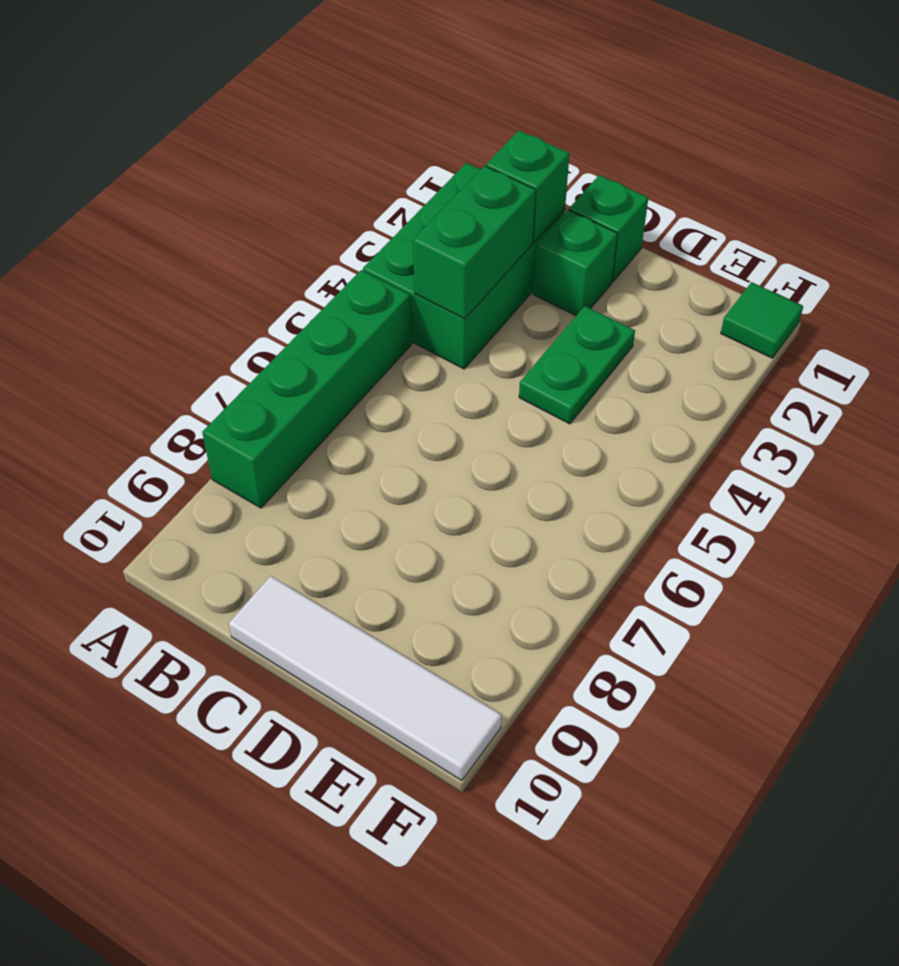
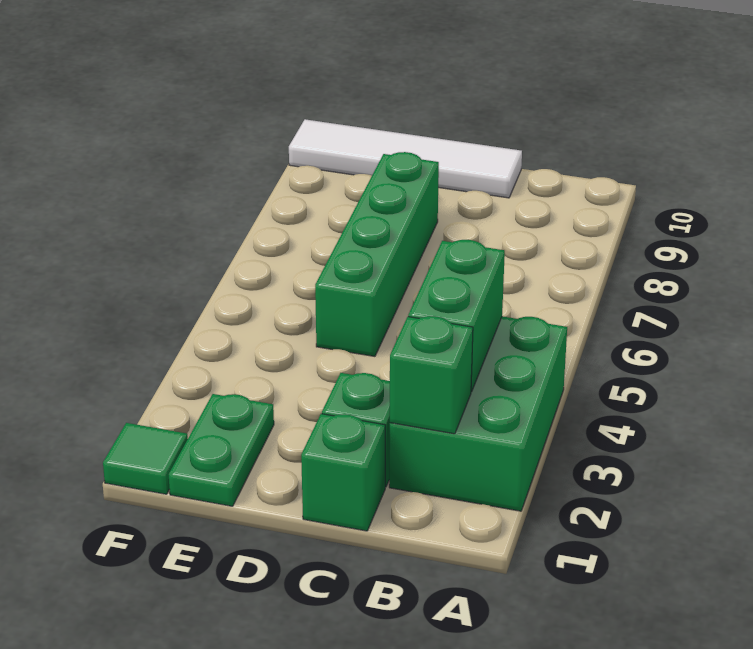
green 1x4 brick [202,270,412,508] -> green 1x4 brick moved to [315,152,439,356]
green 1x2 plate [519,306,635,424] -> green 1x2 plate moved to [169,394,274,506]

